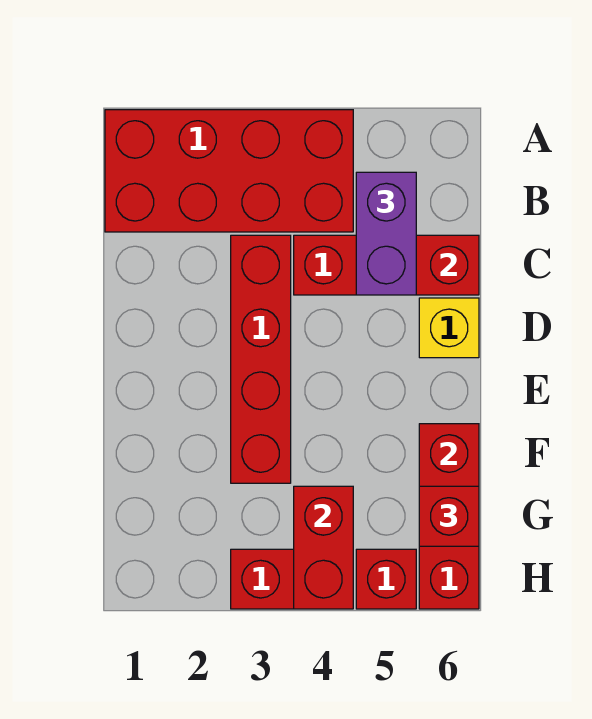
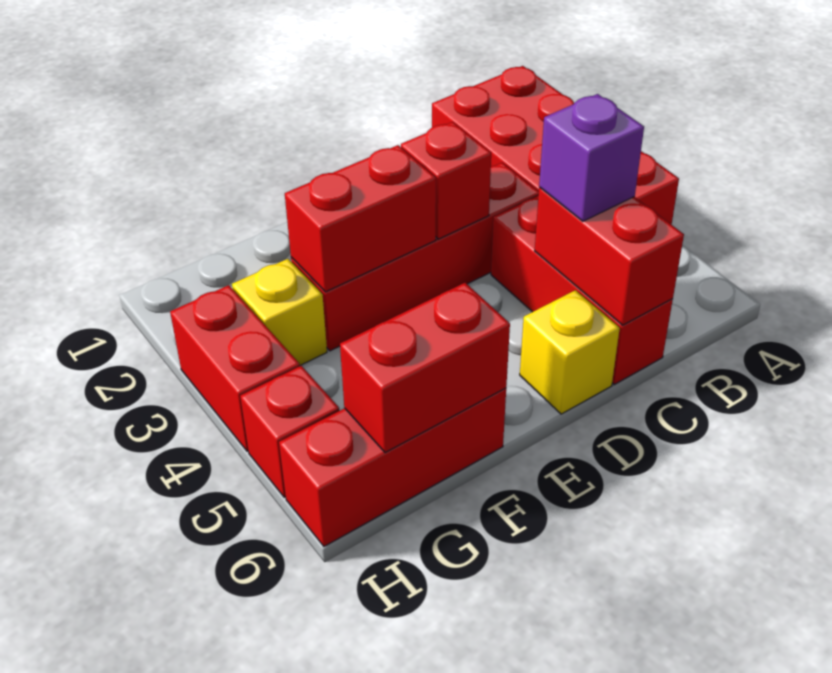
purple 1x2 brick [356,172,416,295] -> purple 1x1 brick [539,94,644,221]
none -> yellow 1x1 brick [232,259,327,365]
red 1x2 brick [294,486,353,609] -> red 1x2 brick moved to [285,145,436,292]
red 1x1 brick [419,486,479,546] -> red 1x1 brick moved to [401,122,491,239]

